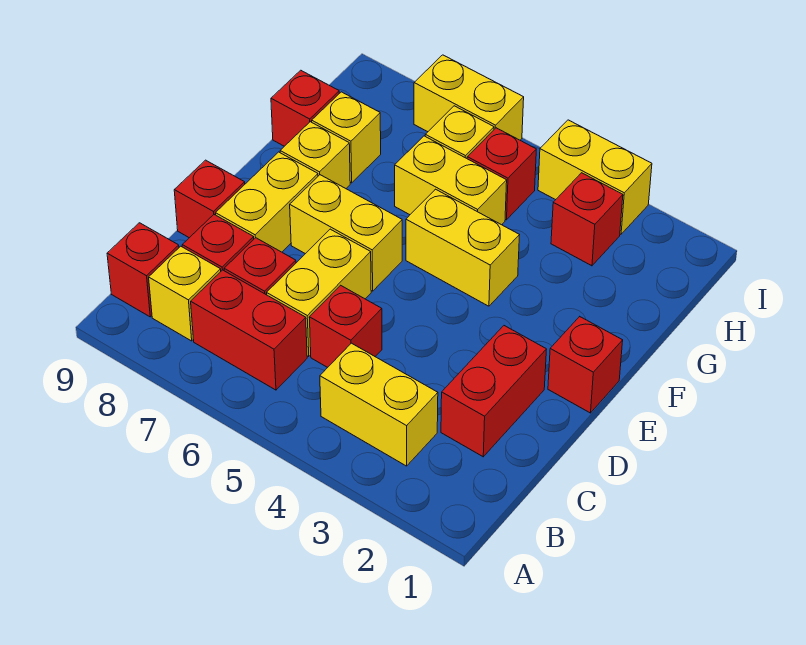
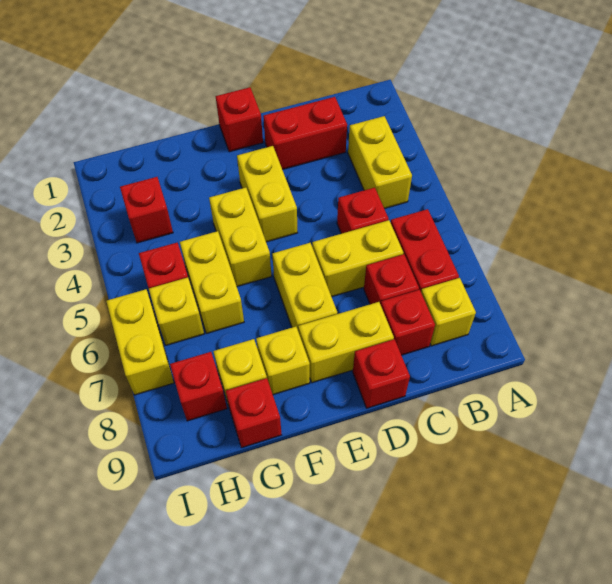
red 1x1 brick [107,223,179,317] -> red 1x1 brick moved to [170,352,227,421]
yellow 1x2 brick [538,120,652,234] -> yellow 1x2 brick moved to [237,146,298,242]

